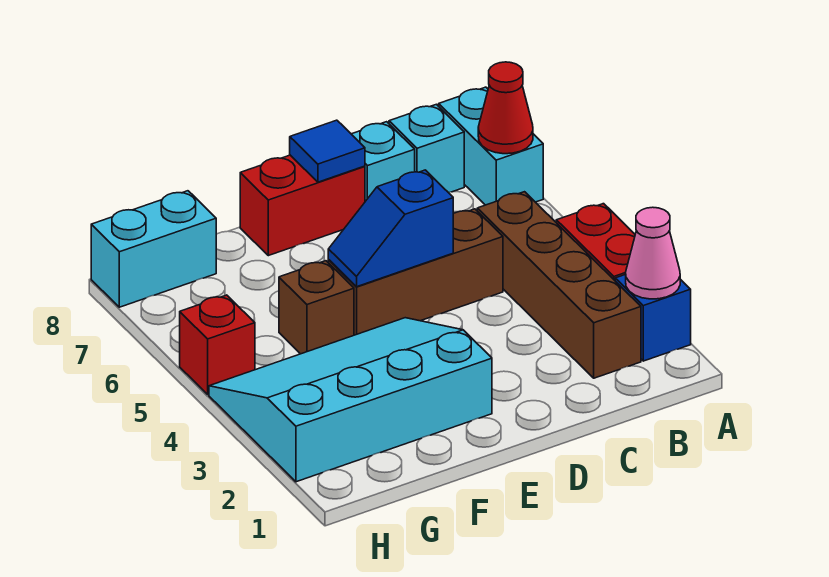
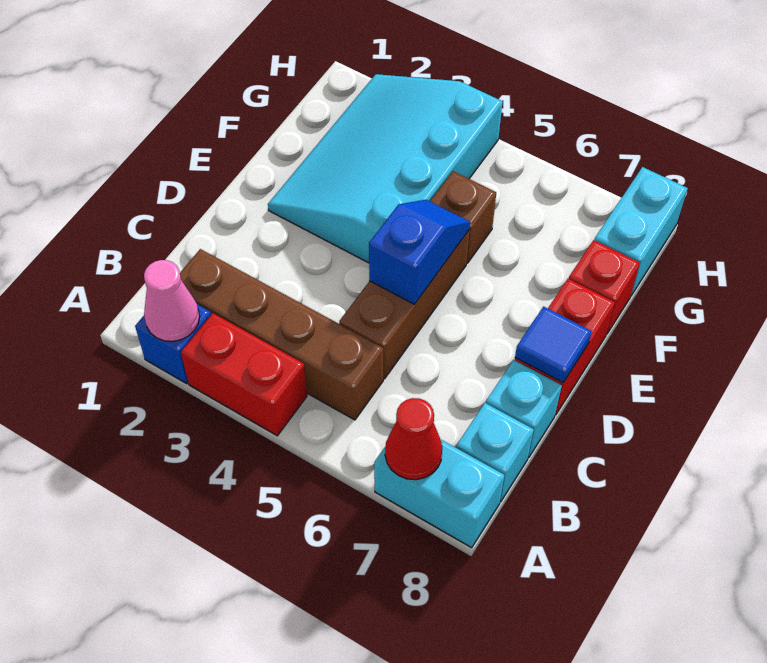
cyan 3x4 slope [209,318,492,482] -> cyan 3x4 slope turned to [268,74,503,263]
red 1x1 brick [180,295,255,394] -> red 1x1 brick moved to [569,240,640,334]

